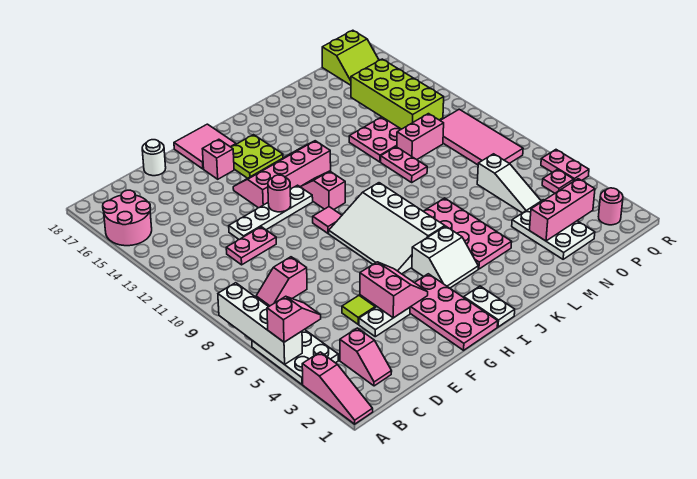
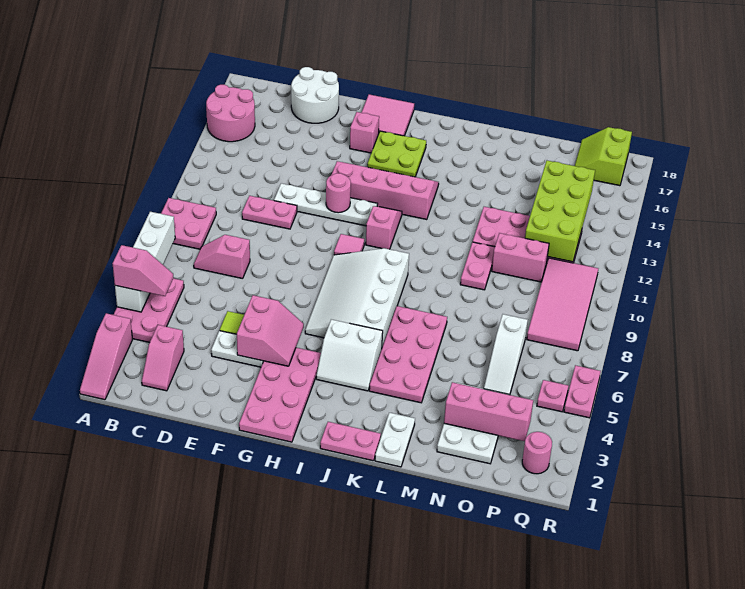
white 2x3 plate [252,329,338,384] -> pink 2x3 plate [114,278,184,343]
none -> pink 2x2 plate [161,198,216,249]
white 1x1 round brick [142,140,166,176] -> white 2x2 round brick [291,67,339,123]
white 1x2 plate [464,286,515,327] -> white 1x2 plate moved to [375,413,415,467]
none -> pink 1x2 plate [320,422,381,461]
lime 2x2 slope [322,30,379,85] -> lime 2x2 slope turned to [575,127,632,186]

